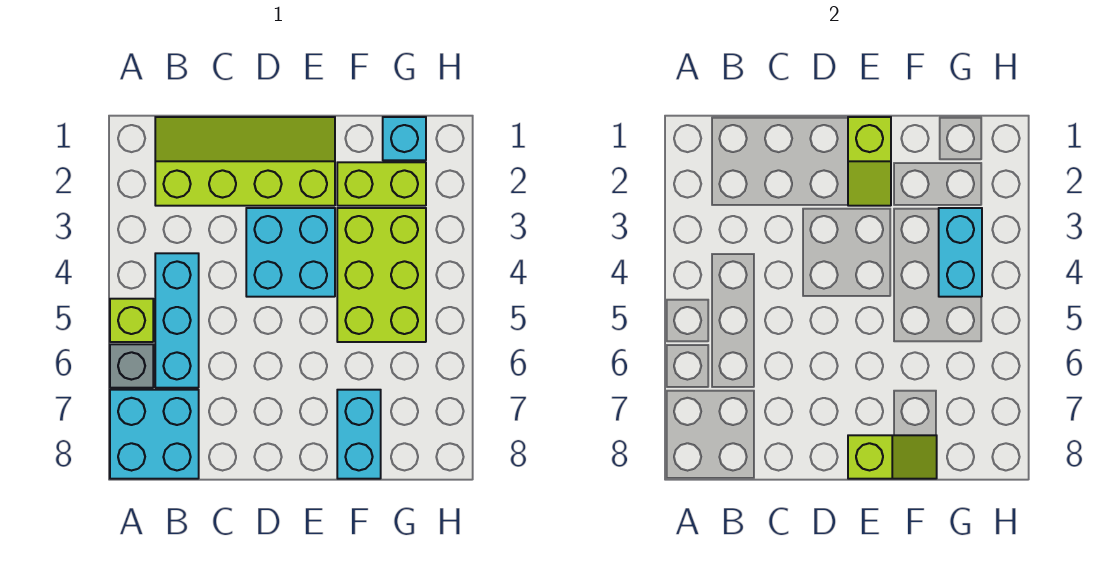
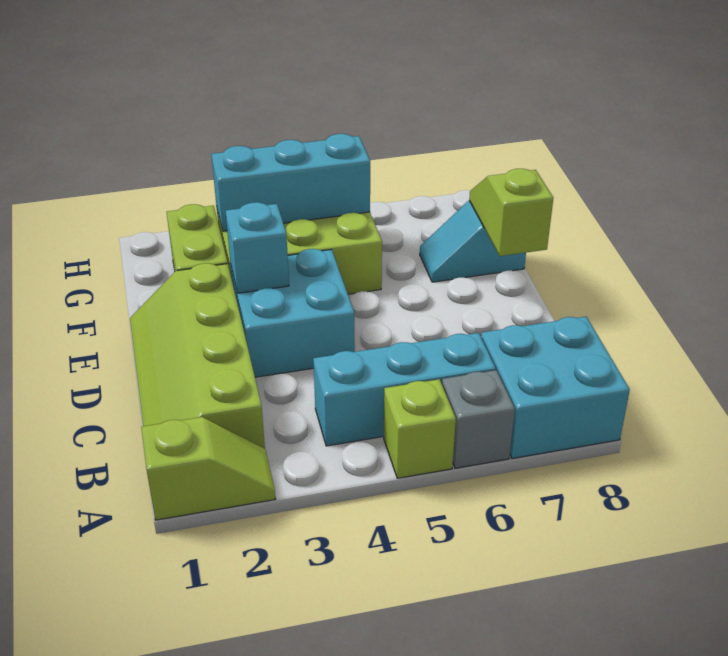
lime 1x2 slope [848,117,891,206] -> lime 1x2 slope moved to [141,417,275,520]
cyan 1x2 brick [337,390,381,479] -> cyan 1x2 slope [420,201,526,282]
cyan 1x1 brick [383,117,426,160] -> cyan 1x1 brick moved to [226,202,289,293]
cyan 1x2 brick [939,208,982,297] -> cyan 1x3 brick [211,134,370,231]

